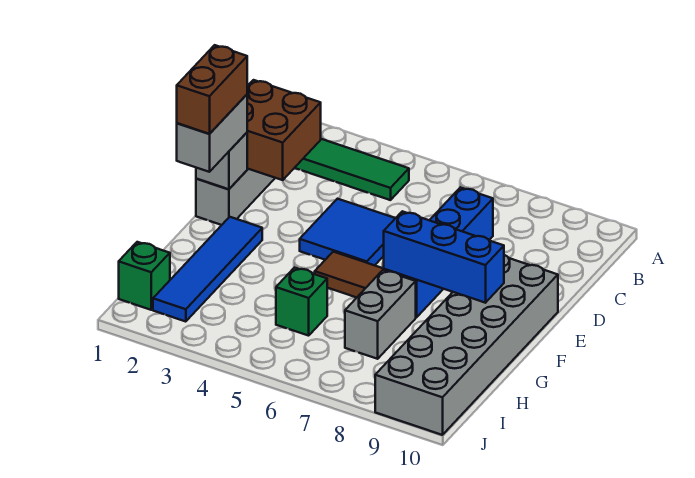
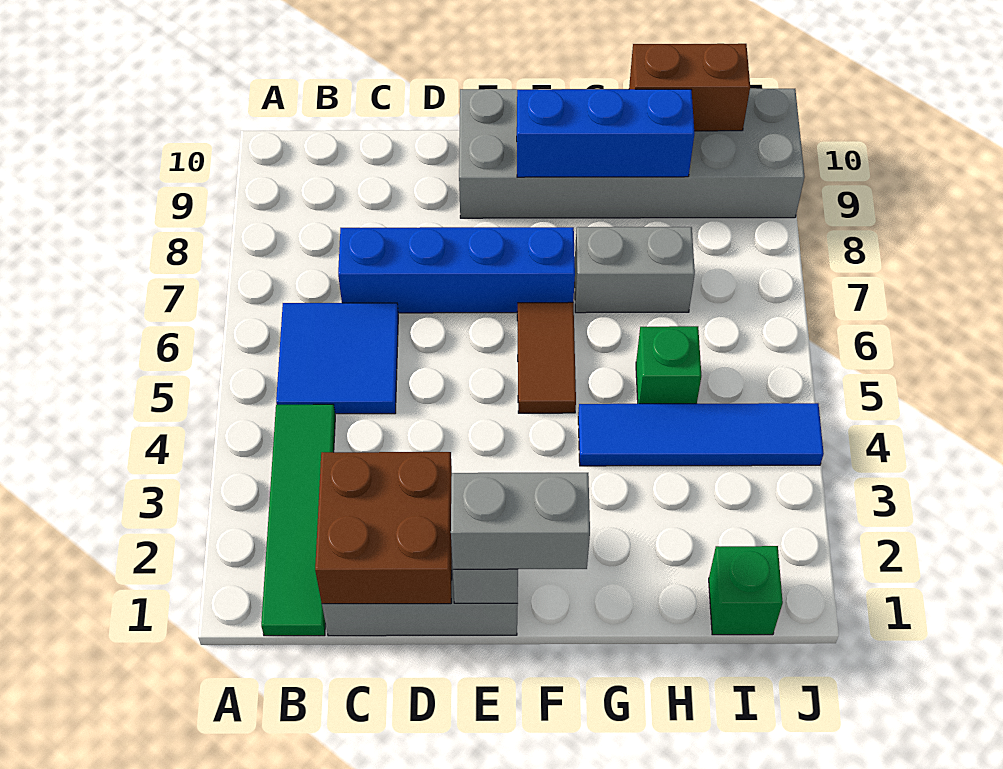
blue 2x2 tile [300,199,395,265] -> blue 2x2 tile moved to [276,303,398,414]
brown 1x2 brick [177,45,247,134] -> brown 1x2 brick moved to [629,44,750,131]
blue 1x4 tile [153,217,262,322] -> blue 1x4 tile moved to [578,403,824,466]
blue 1x3 brick [384,211,504,303] -> blue 1x3 brick turned to [517,89,694,177]

